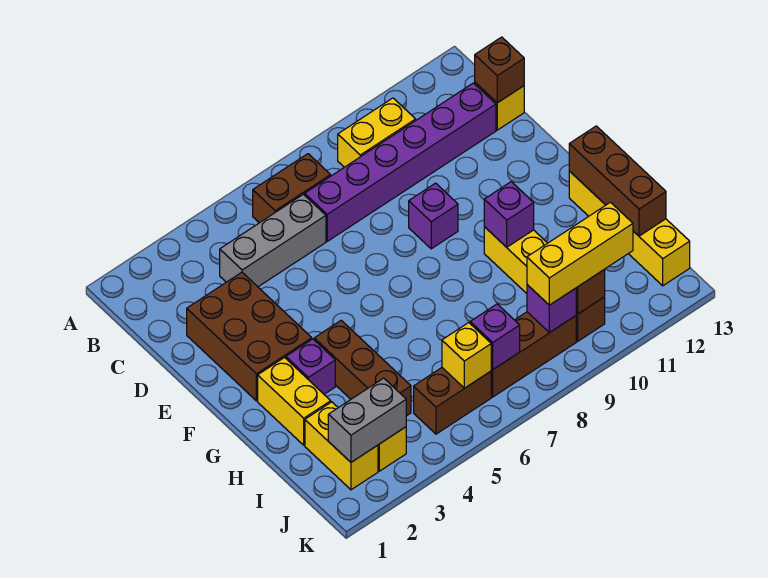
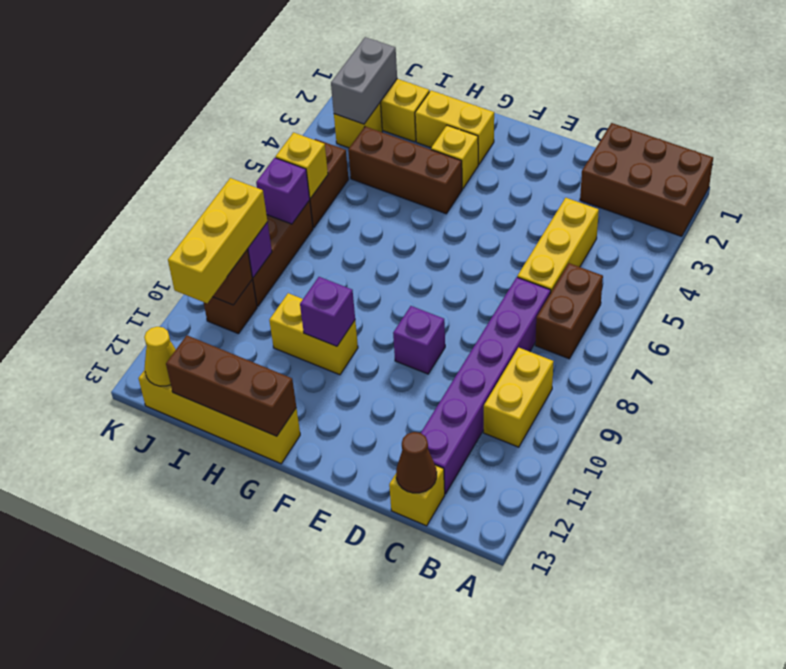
grey 1x3 brick [220,194,326,287] -> yellow 1x3 brick [517,198,599,292]
brown 1x1 brick [475,37,524,103] -> brown 1x1 cone [396,432,437,493]
brown 2x3 brick [187,272,312,401] -> brown 2x3 brick moved to [580,123,713,236]
purple 1x1 brick [286,339,335,394] -> yellow 1x1 brick [431,125,478,189]
none -> yellow 1x1 cone [144,327,176,386]

